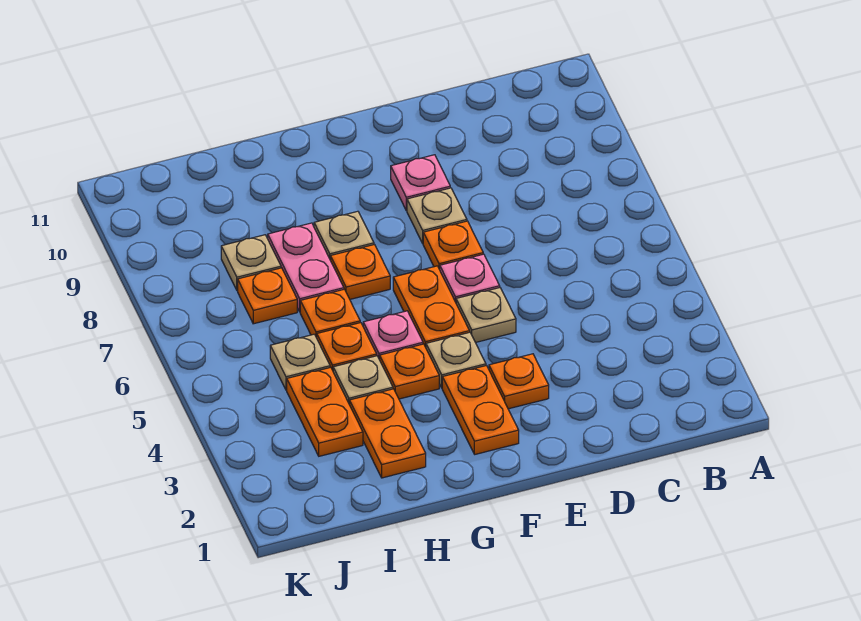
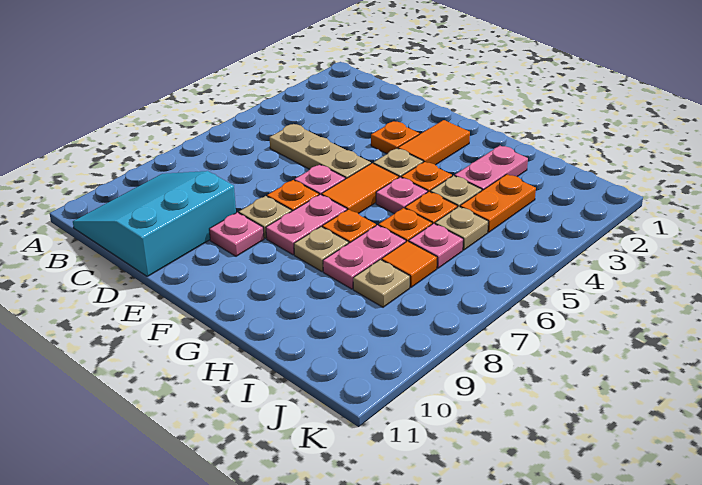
none -> cyan 3x3 slope [73,171,236,276]
tan 1x1 plate [456,288,516,342] -> tan 1x3 plate [270,124,371,179]
orange 1x2 plate [442,366,519,454] -> orange 1x2 tile [398,120,470,165]
orange 1x2 plate [393,266,470,347] -> orange 1x2 tile [322,163,399,214]
none -> pink 1x2 plate [266,194,347,255]
orange 1x2 plate [350,389,426,478] -> pink 1x2 plate [455,146,528,190]
none -> pink 1x1 plate [409,223,463,268]
orange 1x1 plate [238,268,297,324] -> orange 1x1 tile [382,241,437,287]

